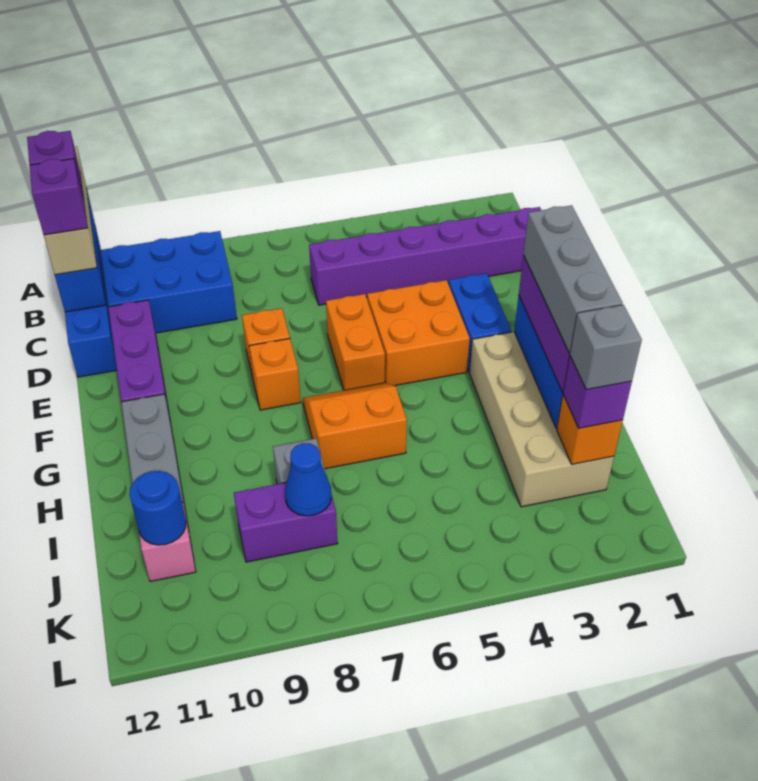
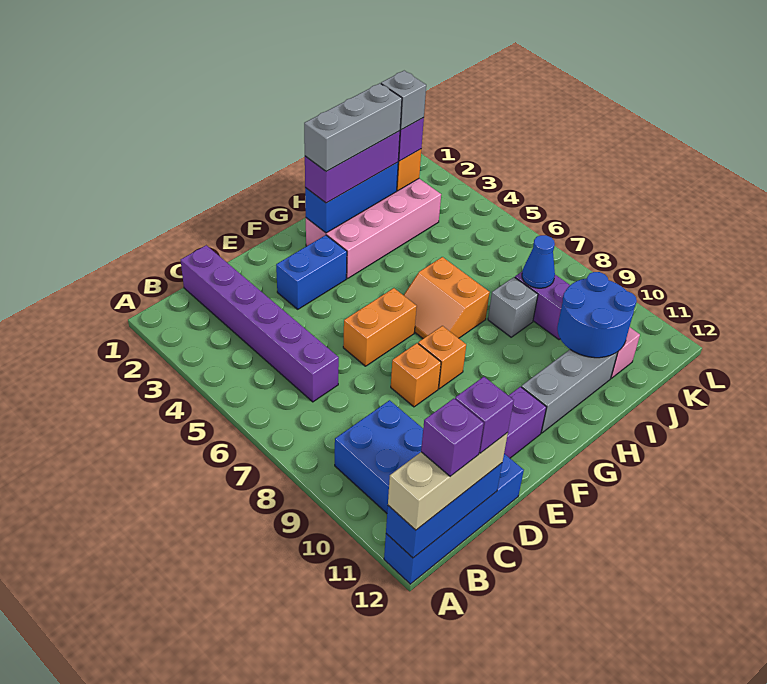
orange 2x2 brick [367,280,470,386] -> none
tan 2x4 brick [470,332,614,507] -> pink 2x4 brick [306,179,441,279]
blue 1x1 round brick [130,471,186,545] -> blue 2x2 round brick [557,272,637,358]

